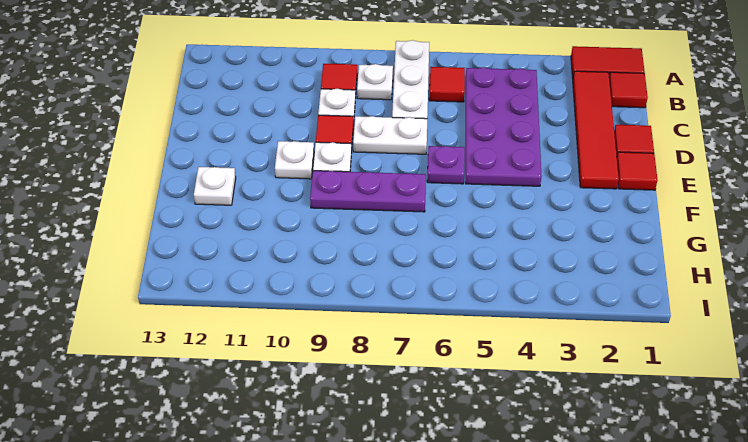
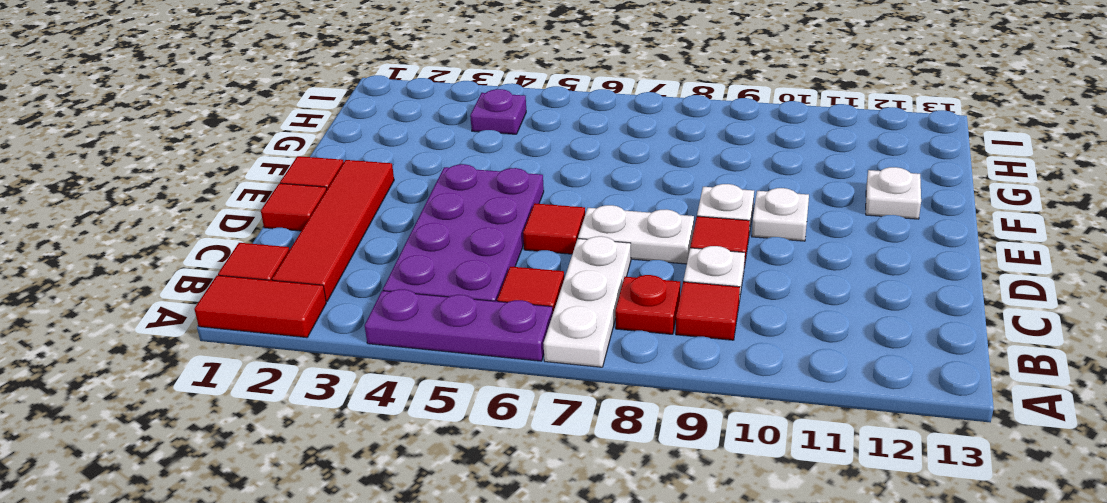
white 1x1 plate [357,64,393,100] -> red 1x1 plate [615,275,680,334]
none -> red 1x1 tile [523,203,585,254]
purple 1x1 plate [427,146,465,184] -> purple 1x1 plate moved to [470,89,526,134]
purple 1x3 plate [310,171,426,212] -> purple 1x3 plate moved to [365,289,553,361]

